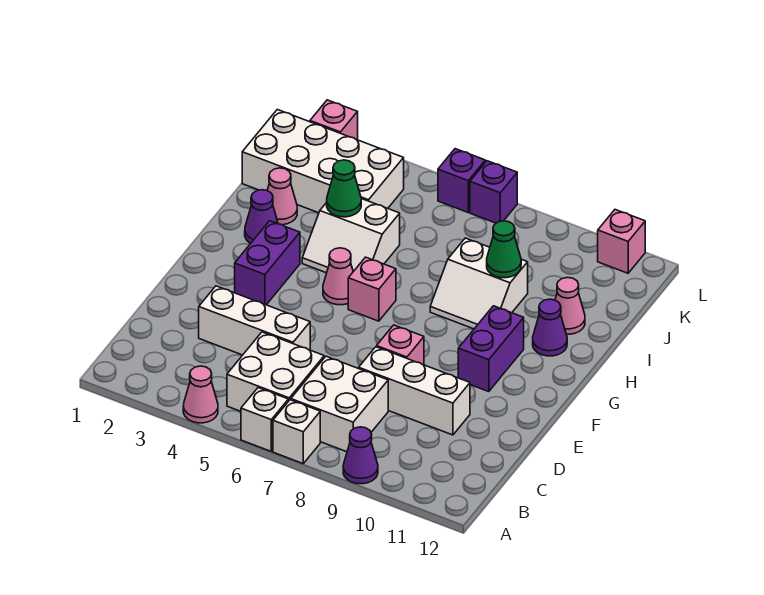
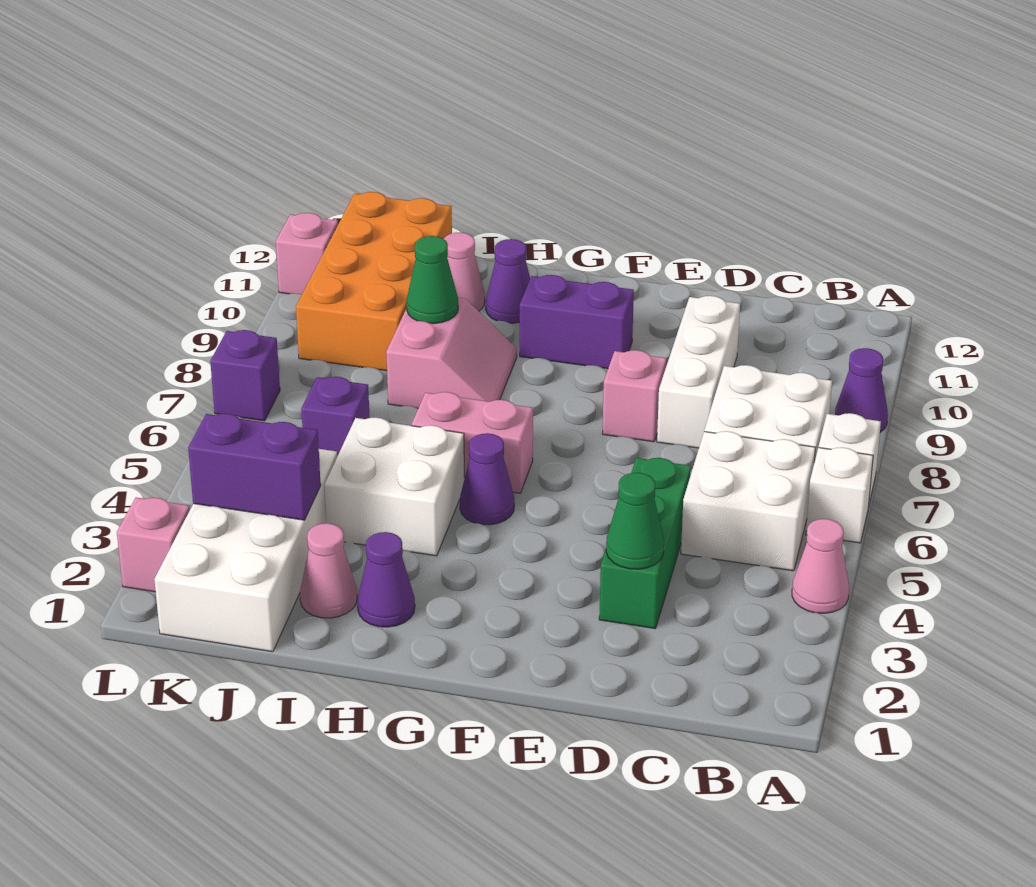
white 1x3 brick [199,286,310,355] -> green 1x3 brick [599,458,691,628]
purple 1x2 brick [235,221,300,305] -> purple 1x2 brick moved to [188,414,321,520]
pink 1x1 cone [323,248,353,305] -> purple 1x1 cone [460,433,514,525]
pink 1x1 brick [348,257,396,321] -> pink 1x2 brick [412,392,533,493]
white 2x2 slope [302,199,400,273] -> white 2x2 brick [324,417,465,556]
white 2x2 slope [430,238,528,329] -> pink 2x2 slope [386,298,517,408]
green 1x1 cone [327,160,361,217] -> green 1x1 cone moved to [606,473,664,569]
none -> orange 2x4 brick [296,192,452,371]
purple 1x1 brick [438,149,485,212] -> purple 1x1 brick moved to [301,377,370,456]

